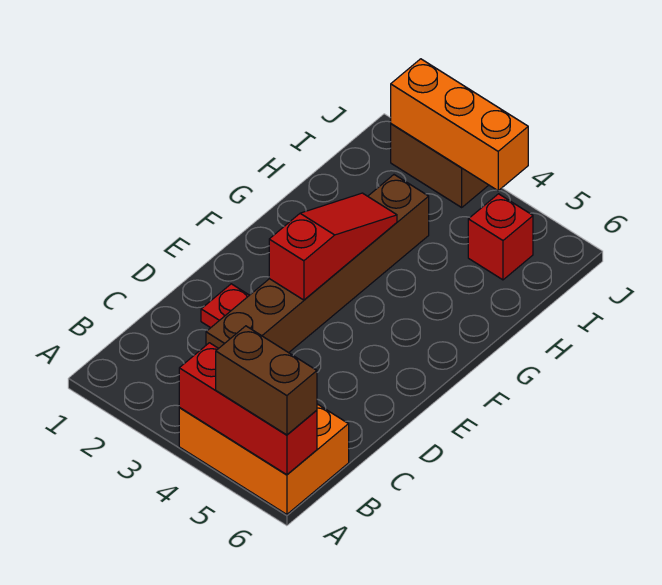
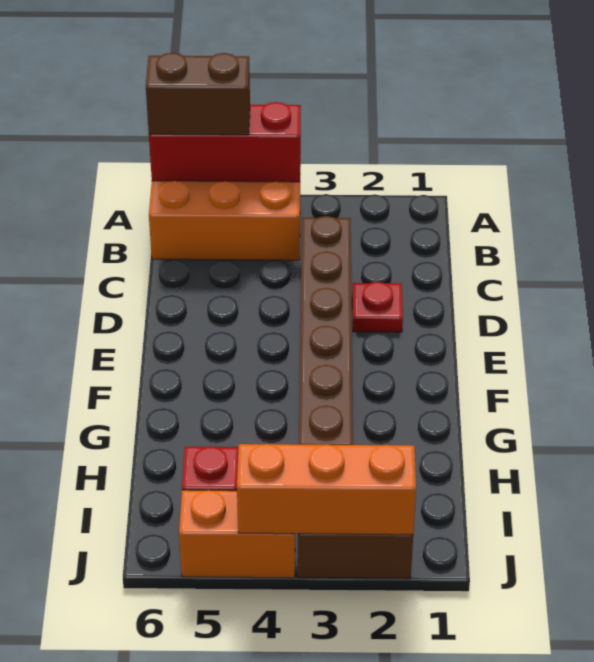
red 1x3 slope [269,193,397,300] -> none
none -> orange 1x2 brick [179,490,295,578]

